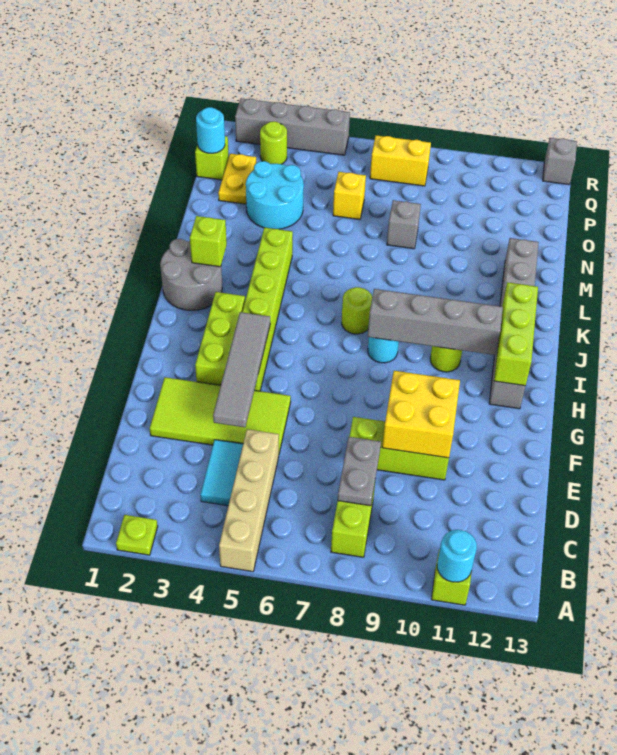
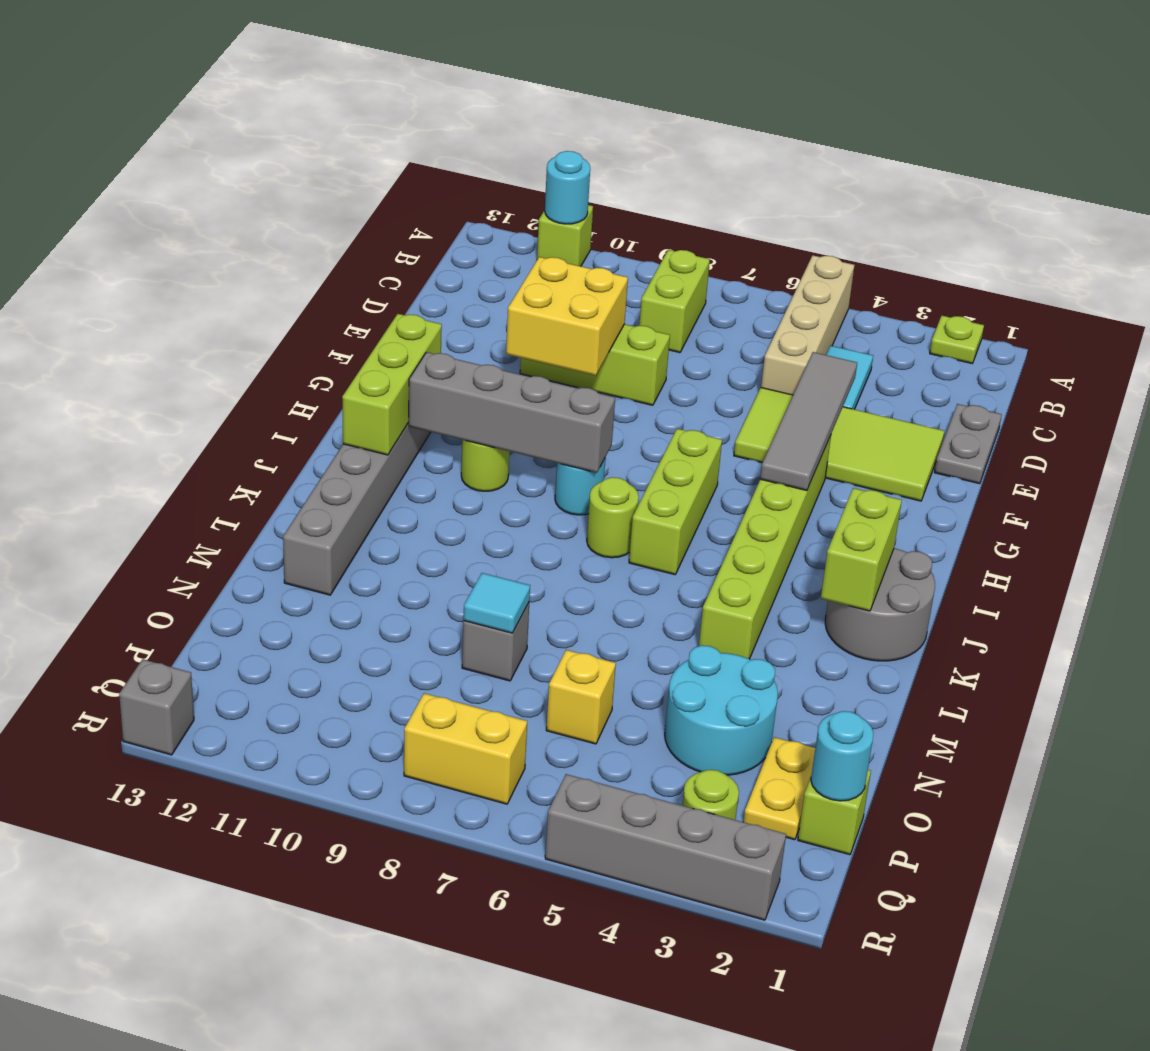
grey 1x2 plate [338,437,381,506] -> grey 1x2 plate moved to [934,404,1002,484]
lime 1x3 brick [195,292,245,385] -> lime 1x3 brick moved to [629,429,722,575]
lime 1x1 brick [190,216,227,267] -> lime 1x2 brick [821,488,902,611]
none -> cyan 1x1 tile [464,573,530,633]

